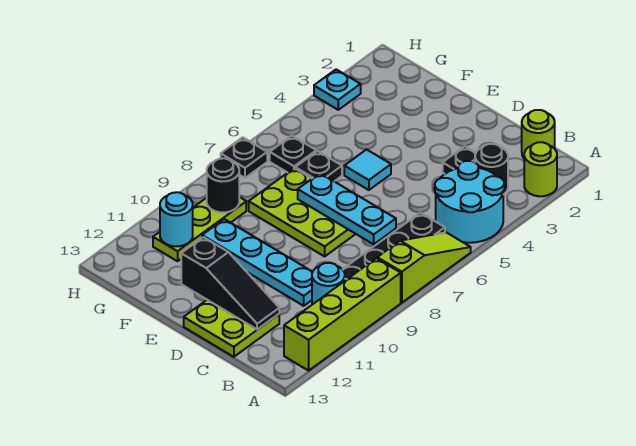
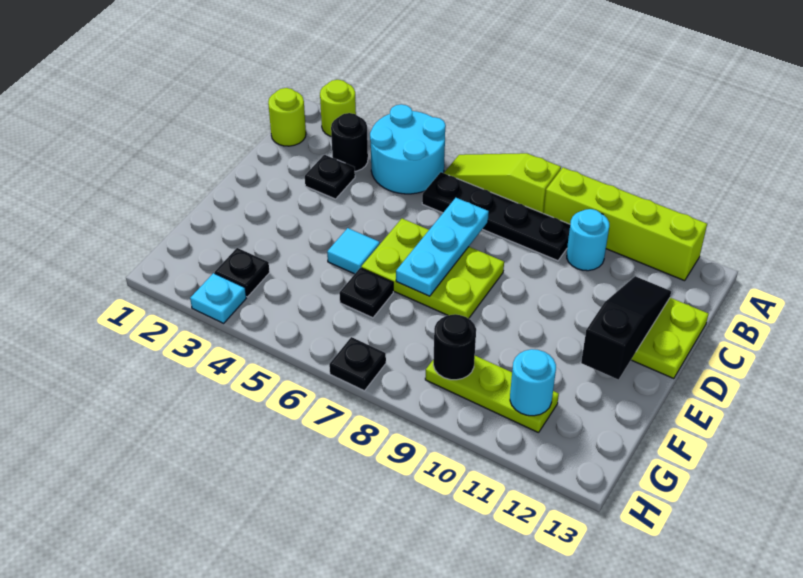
cyan 1x4 plate [202,219,313,306] -> none
lime 2x3 plate [249,168,355,256] -> lime 2x3 plate turned to [361,219,504,319]
black 1x1 plate [270,136,316,173] -> black 1x1 plate moved to [215,248,270,297]

